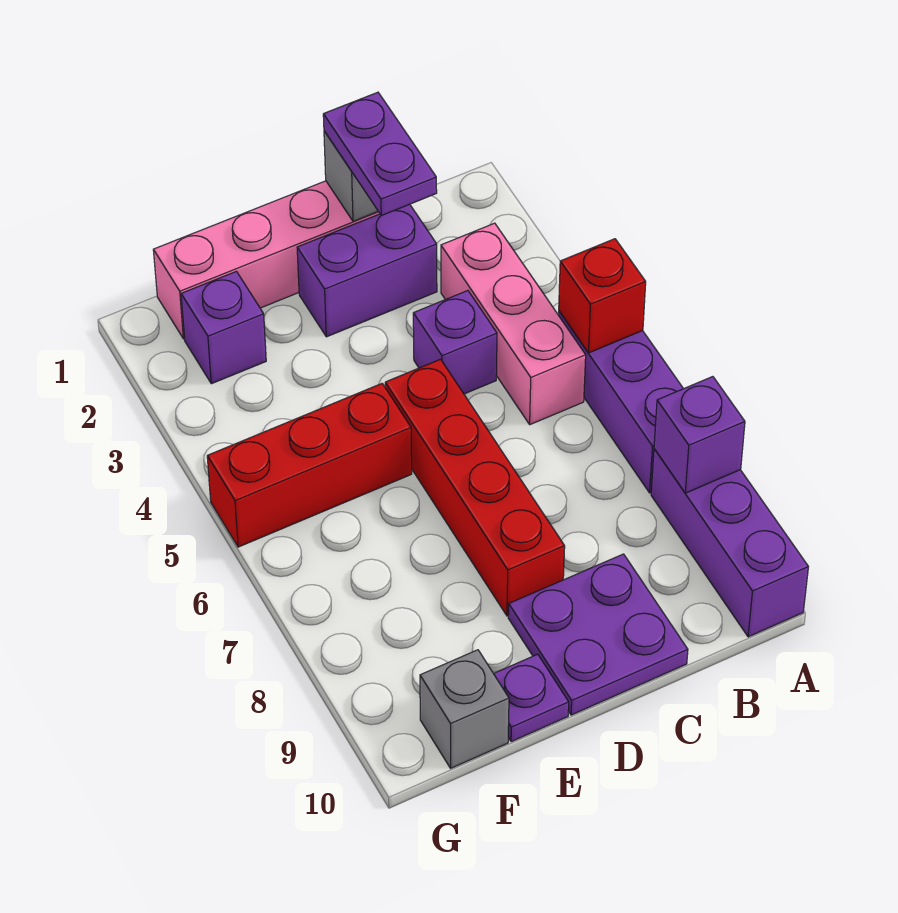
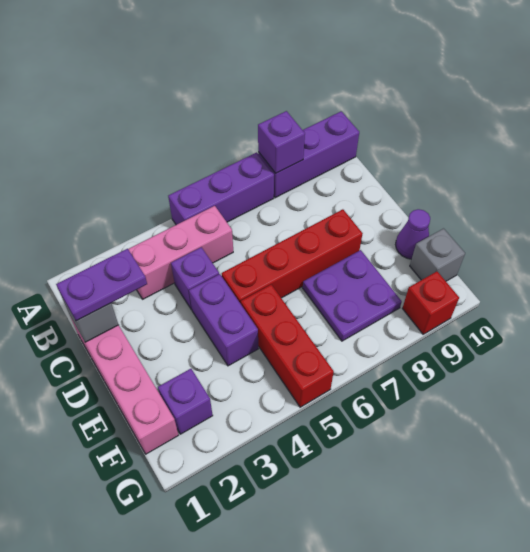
red 1x1 brick [559,239,646,353] -> red 1x1 brick moved to [402,272,459,334]
purple 1x2 brick [297,204,437,337] -> purple 1x2 brick moved to [189,274,258,366]
purple 2x2 plate [508,554,688,715] -> purple 2x2 plate moved to [303,250,402,341]
purple 1x1 plate [494,654,569,742] -> purple 1x1 cone [396,209,430,259]

